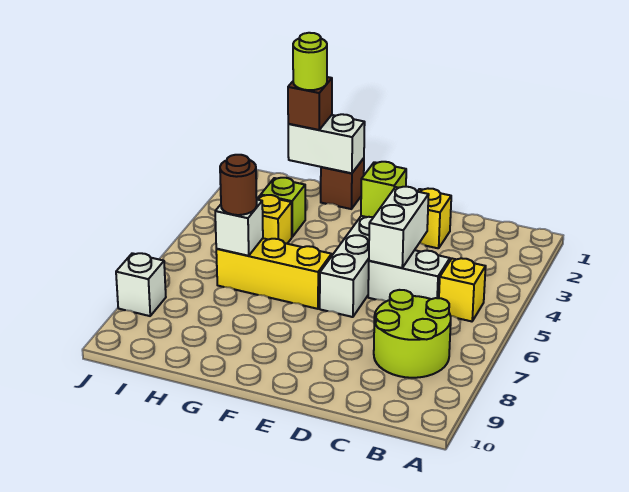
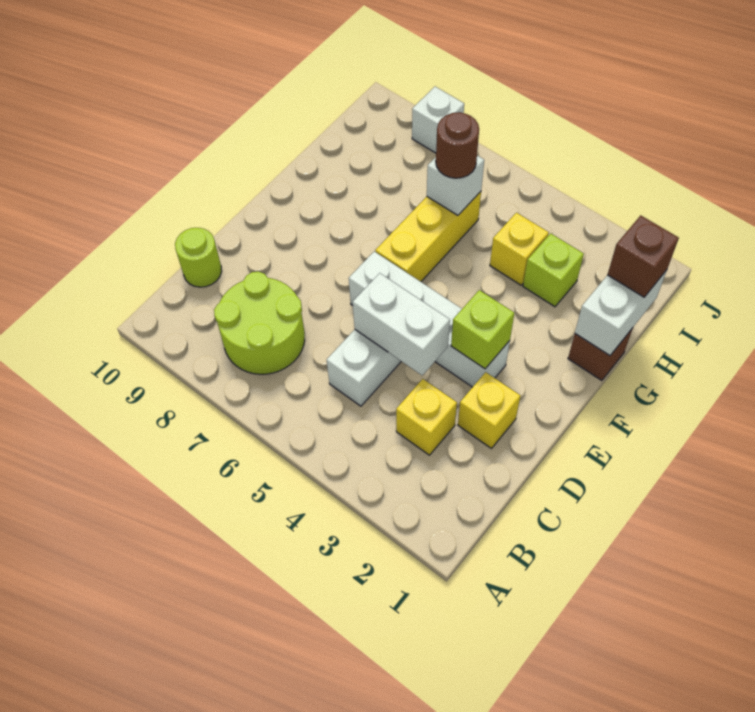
yellow 1x1 brick [439,258,486,321] -> yellow 1x1 brick moved to [396,379,457,455]
lime 1x1 round brick [293,33,327,90] -> lime 1x1 round brick moved to [175,228,222,287]

